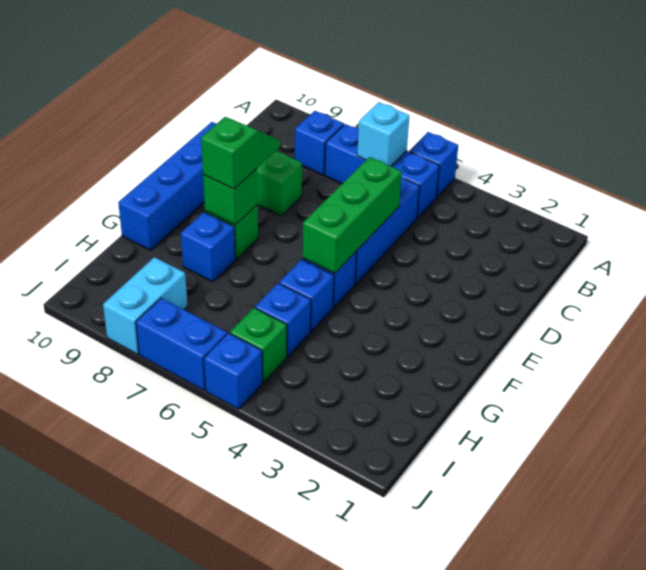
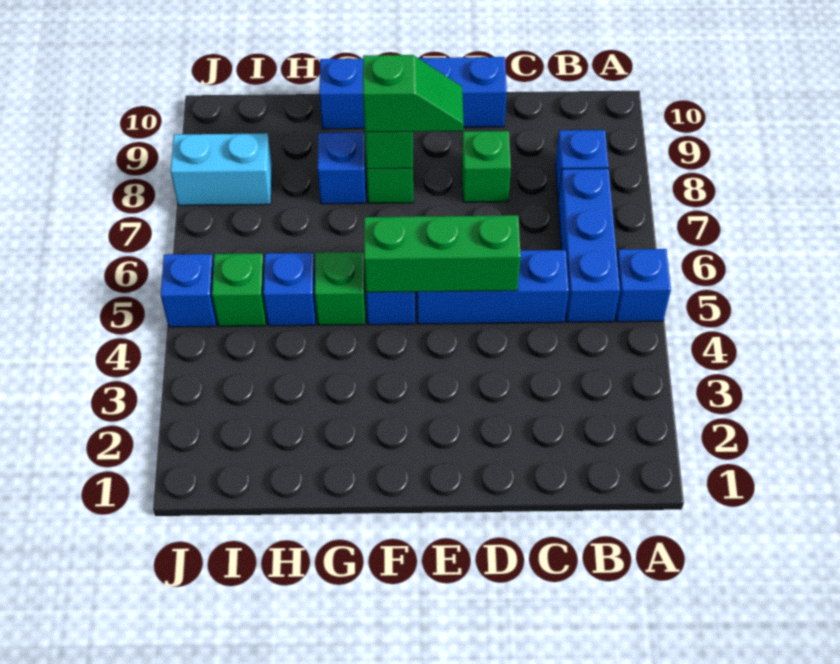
cyan 1x1 brick [357,102,410,166] -> none
blue 1x1 brick [279,259,334,332] -> green 1x1 brick [315,252,365,325]
blue 1x2 brick [136,298,227,390] -> none

